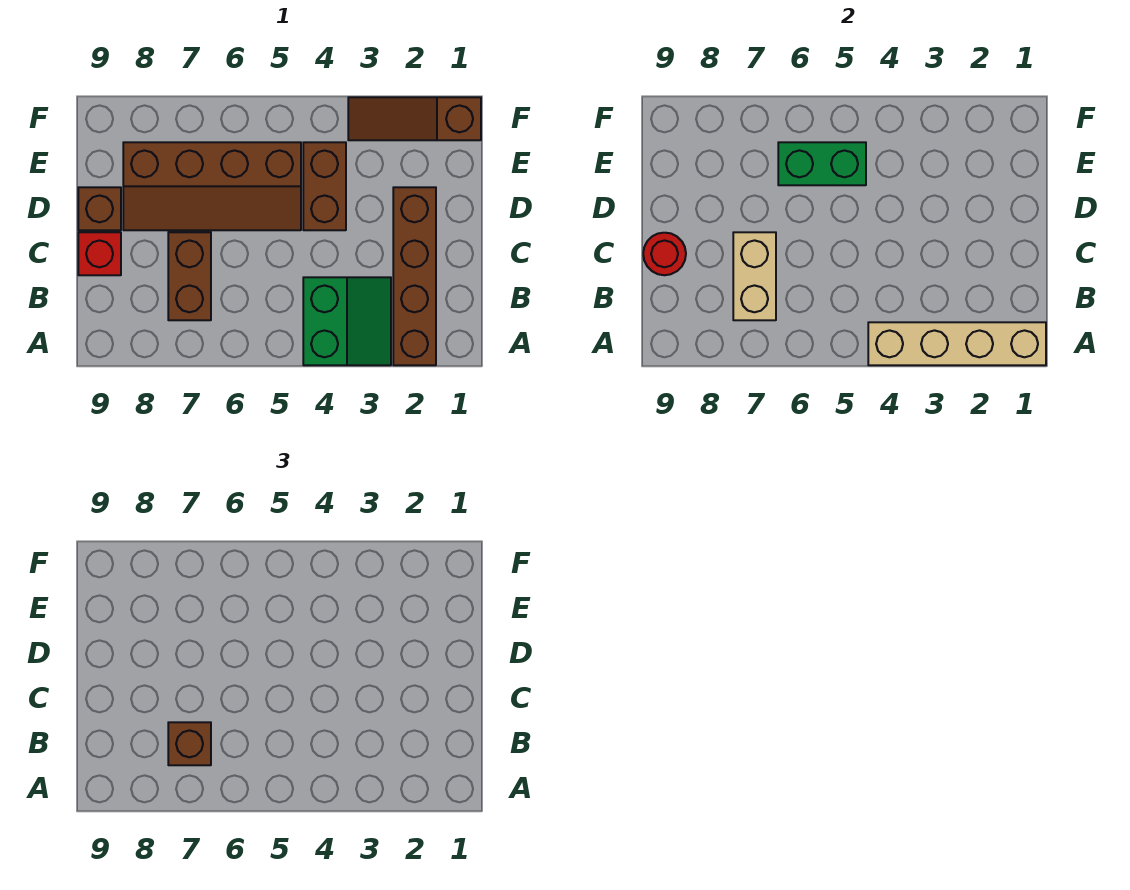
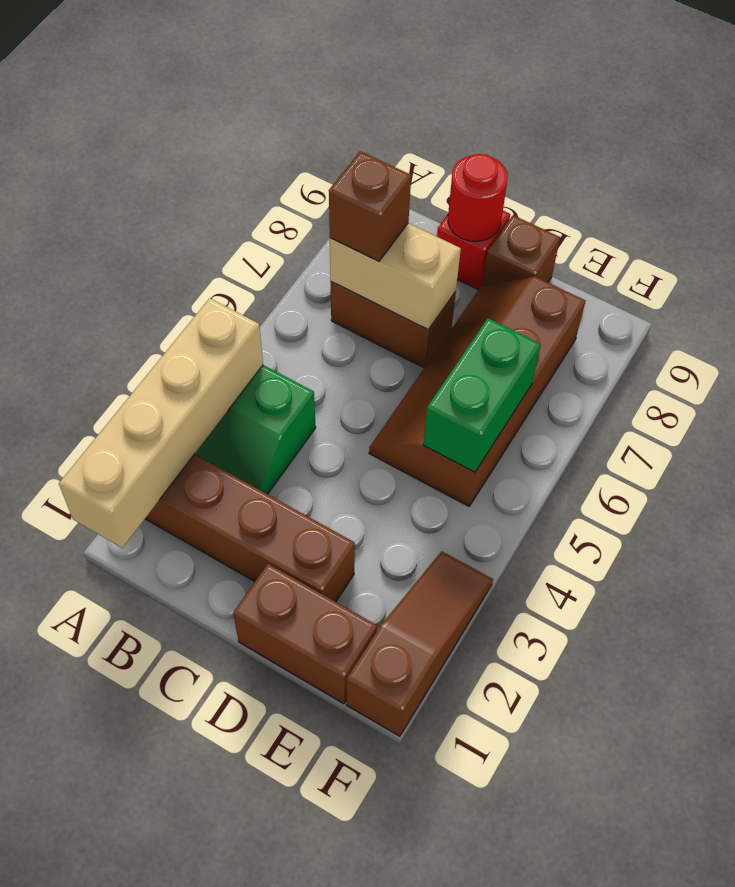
brown 1x2 brick [303,142,346,230] -> brown 1x2 brick moved to [233,564,377,704]

